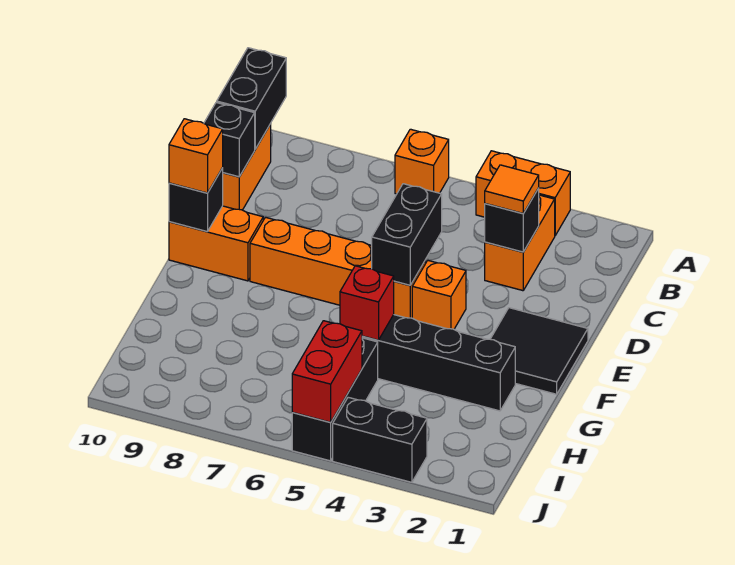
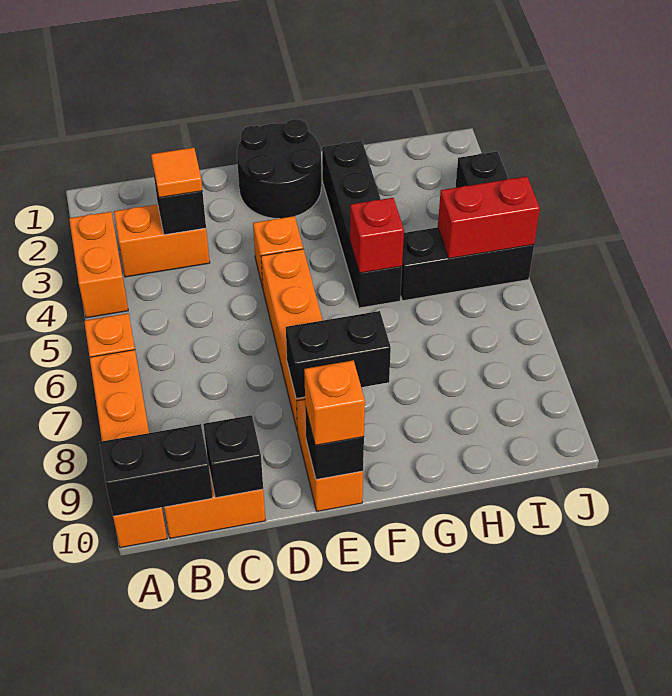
none -> orange 1x4 brick [90,350,167,548]
black 1x2 brick [372,184,442,285] -> black 1x2 brick moved to [286,311,391,399]
black 2x2 tile [491,308,588,394] -> black 2x2 round brick [237,119,321,218]

